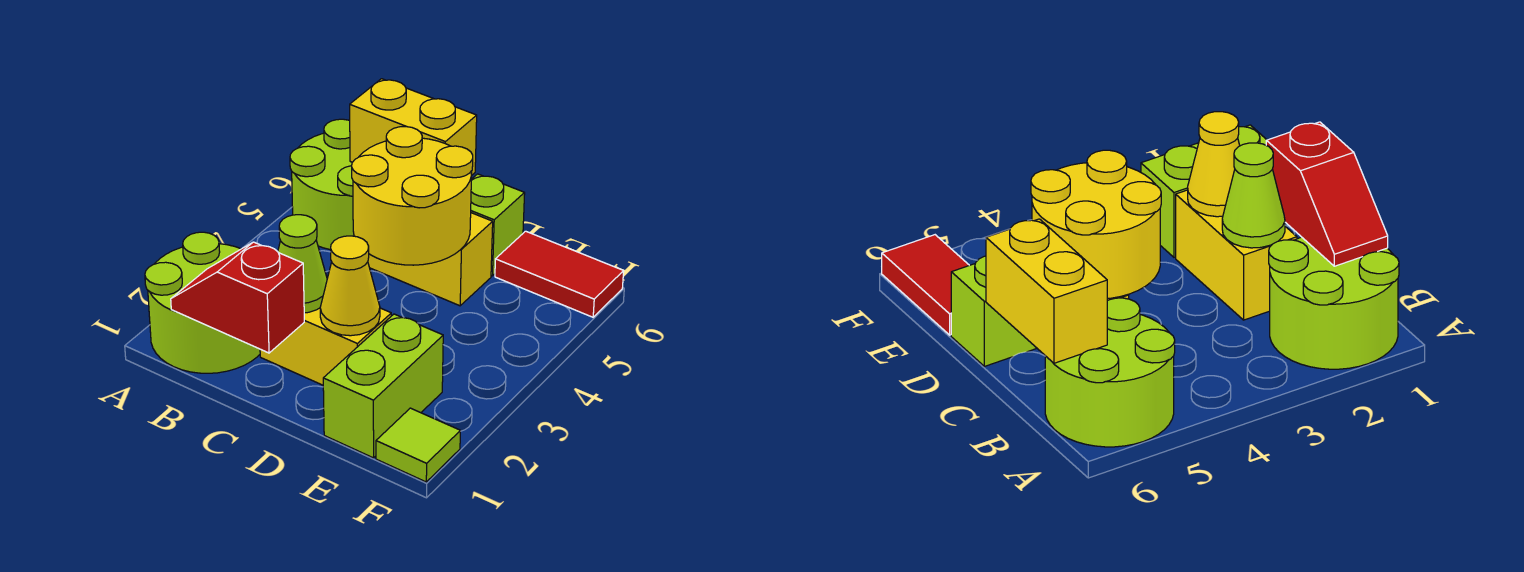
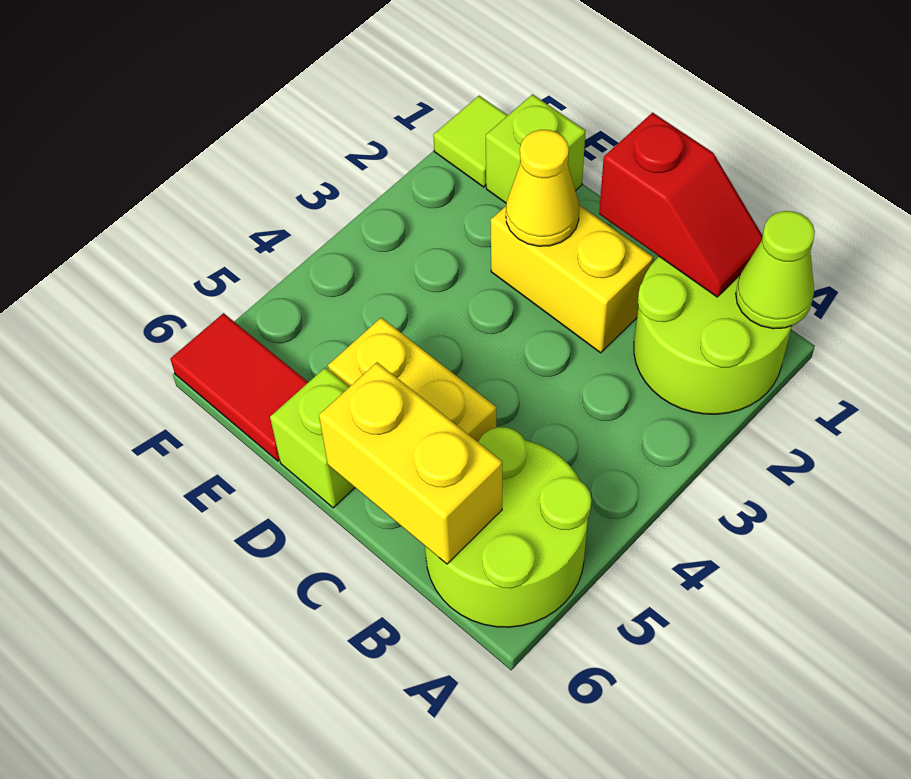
lime 1x1 cone [278,215,327,313] -> lime 1x1 cone moved to [736,211,815,329]
yellow 2x2 round brick [352,127,473,265] -> none
lime 1x2 brick [323,314,443,458] -> lime 1x1 brick [486,94,585,203]

